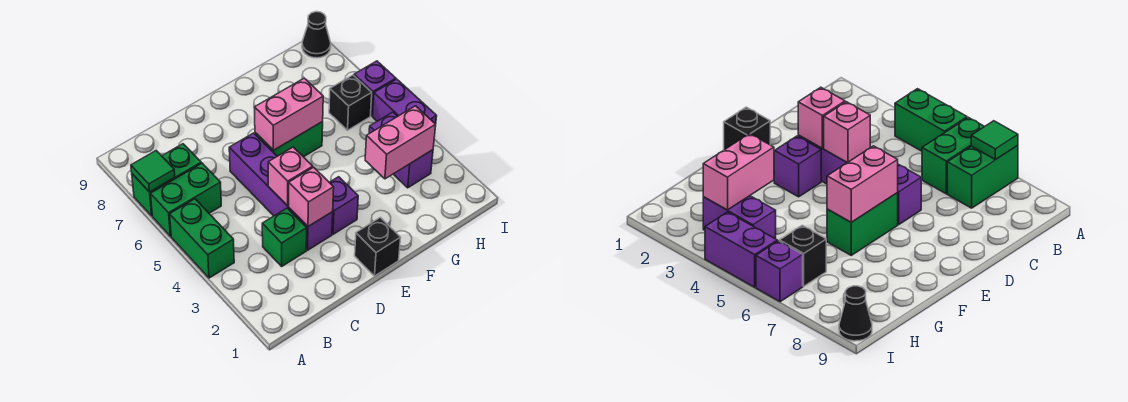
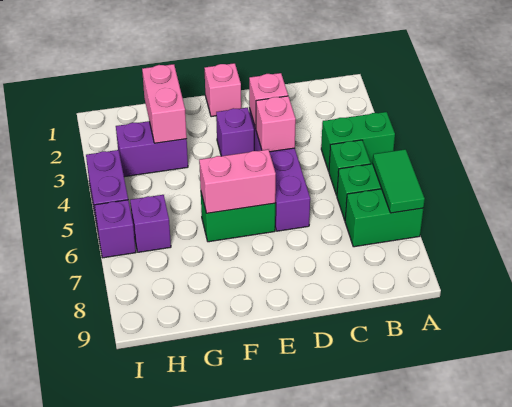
green 1x2 brick [170,199,234,278] -> green 1x2 brick turned to [321,112,395,171]
green 1x1 tile [131,151,175,192] -> green 1x2 tile [373,149,425,213]
green 1x1 brick [262,208,307,266] -> green 1x1 brick moved to [329,140,371,195]
black 1x1 brick [355,217,401,276] -> pink 1x1 brick [204,63,241,117]
pink 1x2 brick [365,106,436,179] -> pink 1x2 brick turned to [142,64,187,143]
purple 1x2 brick [369,112,433,188] -> purple 1x2 brick turned to [116,121,188,177]
black 1x1 brick [329,75,372,130] -> purple 1x1 brick [130,195,171,252]
black 1x1 cone [302,12,331,58] -> none

